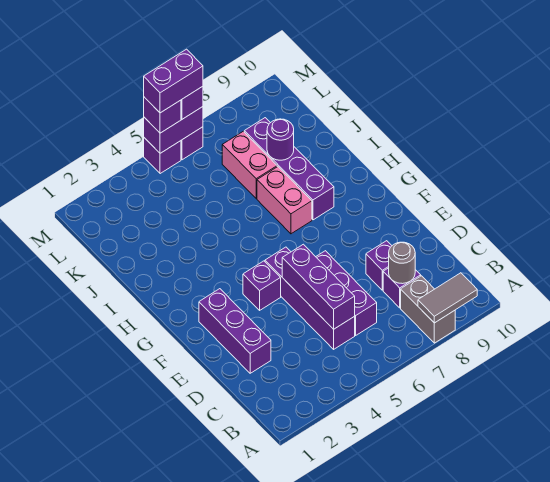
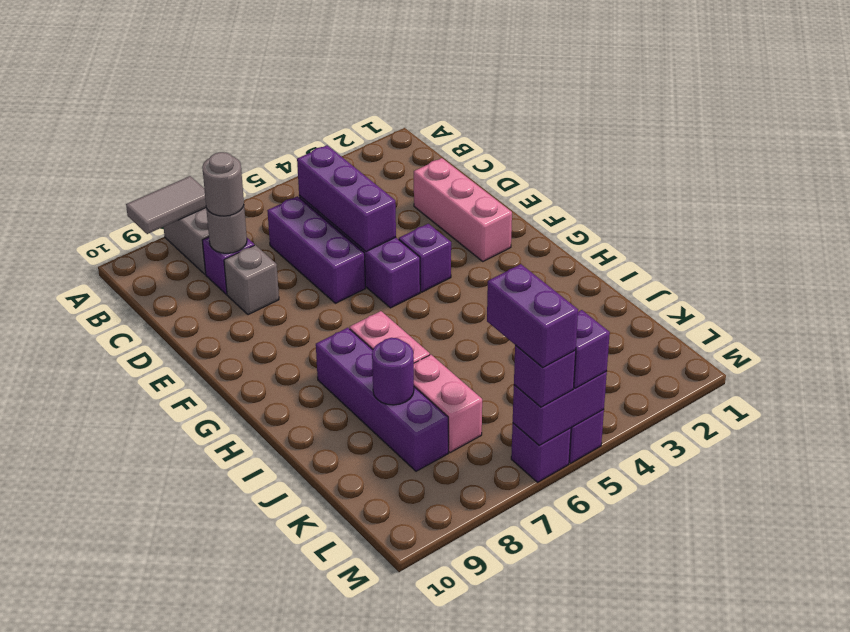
none -> grey 1x1 round brick [202,152,244,216]
purple 1x3 brick [199,289,271,373] -> pink 1x3 brick [414,158,512,261]
purple 1x1 brick [366,241,392,290] -> grey 1x1 brick [224,245,279,315]
purple 1x2 brick [144,49,203,113] -> purple 1x2 brick turned to [487,264,578,368]

